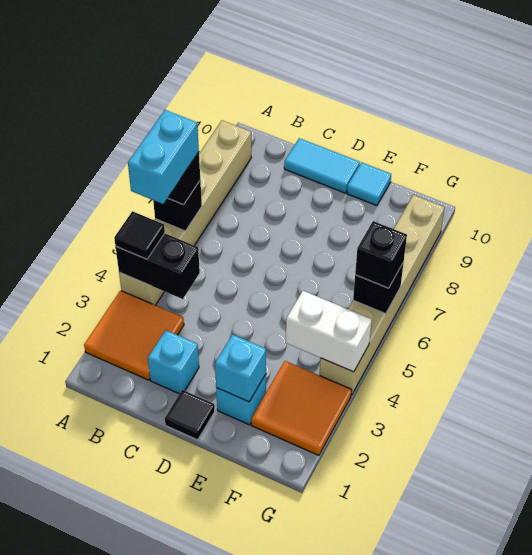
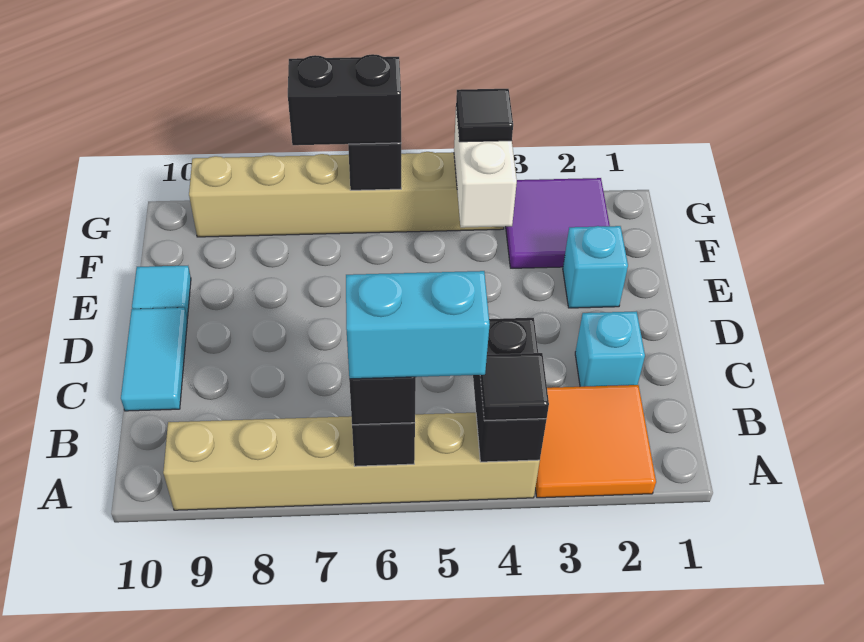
black 1x1 tile [165,390,215,440] -> black 1x1 tile moved to [456,89,513,142]
cyan 1x1 brick [215,334,266,402] -> none
orange 2x2 tile [251,361,352,455] -> purple 2x2 tile [506,178,610,268]
black 1x1 brick [355,221,407,288] -> black 1x2 brick [288,54,401,145]

